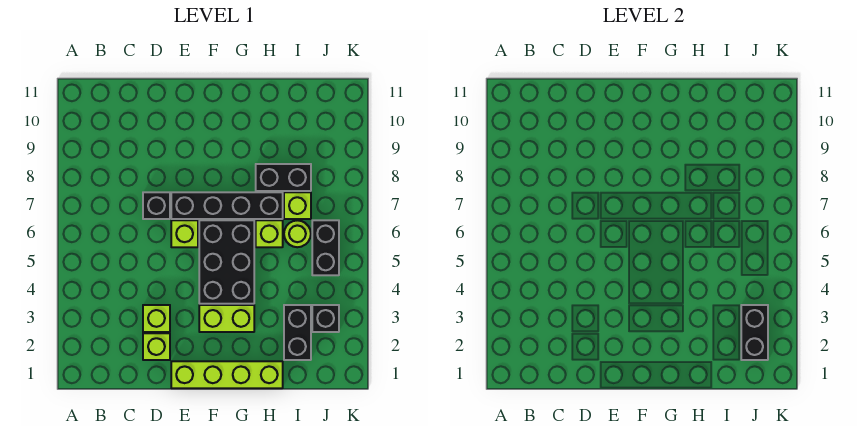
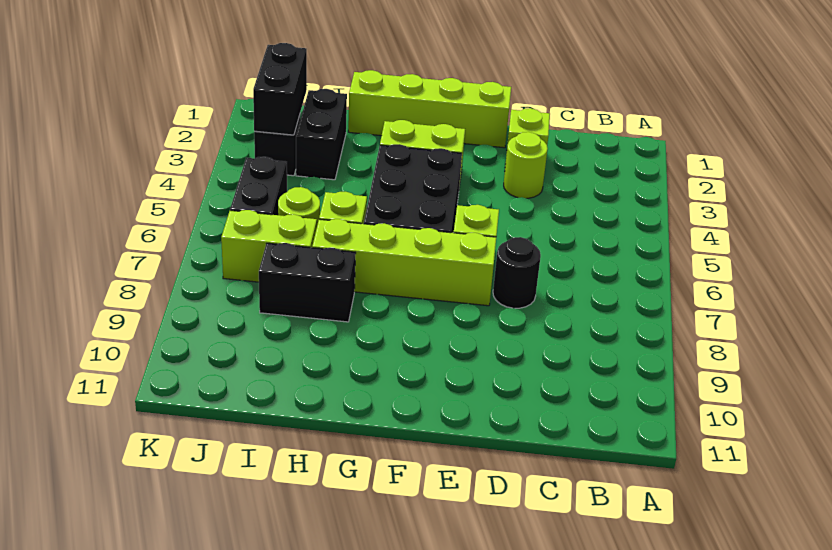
lime 1x1 brick [143,305,170,332] -> lime 1x1 round brick [504,132,548,198]
black 1x1 brick [143,192,170,219] -> black 1x1 round brick [493,237,541,308]
black 1x4 brick [171,192,283,219] -> lime 1x4 brick [312,219,496,306]
lime 1x1 brick [284,192,311,219] -> lime 1x2 brick [221,210,317,282]

